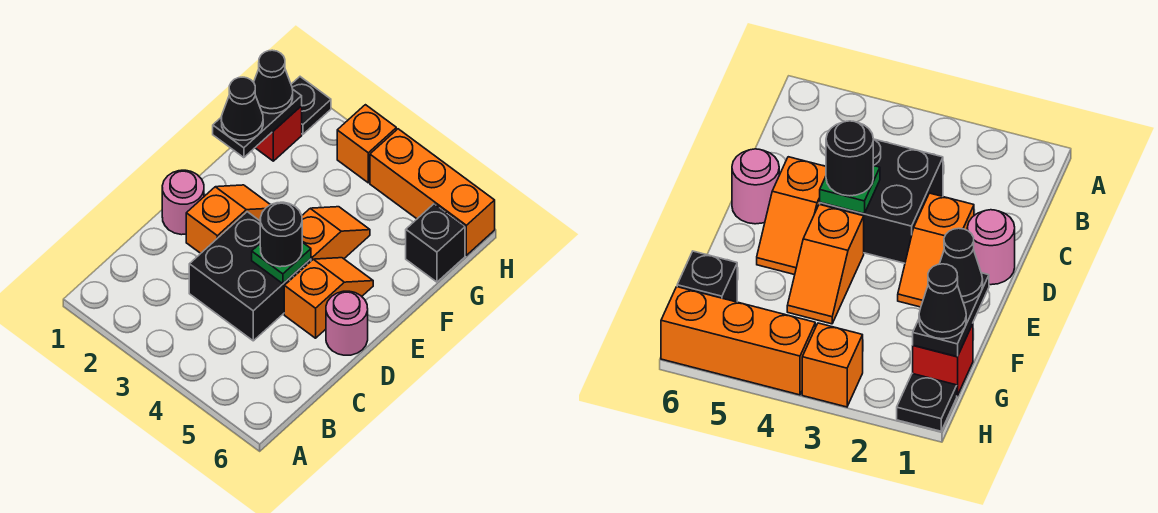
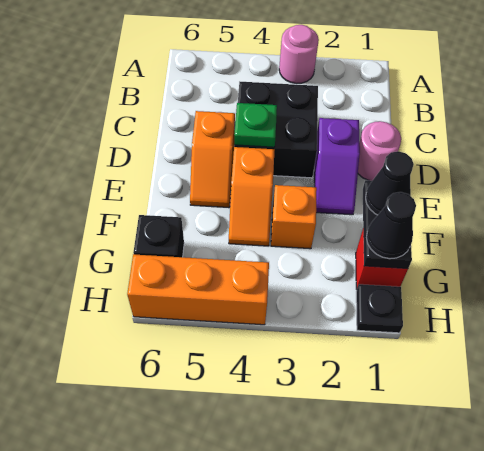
orange 1x2 slope [186,185,270,253] -> purple 1x2 slope [314,118,360,215]
black 1x1 round brick [260,202,302,267] -> none
pink 1x1 round brick [326,291,368,355] -> pink 1x1 round brick moved to [279,25,319,84]
orange 1x1 brick [337,105,396,183] -> orange 1x1 brick moved to [271,185,317,249]

